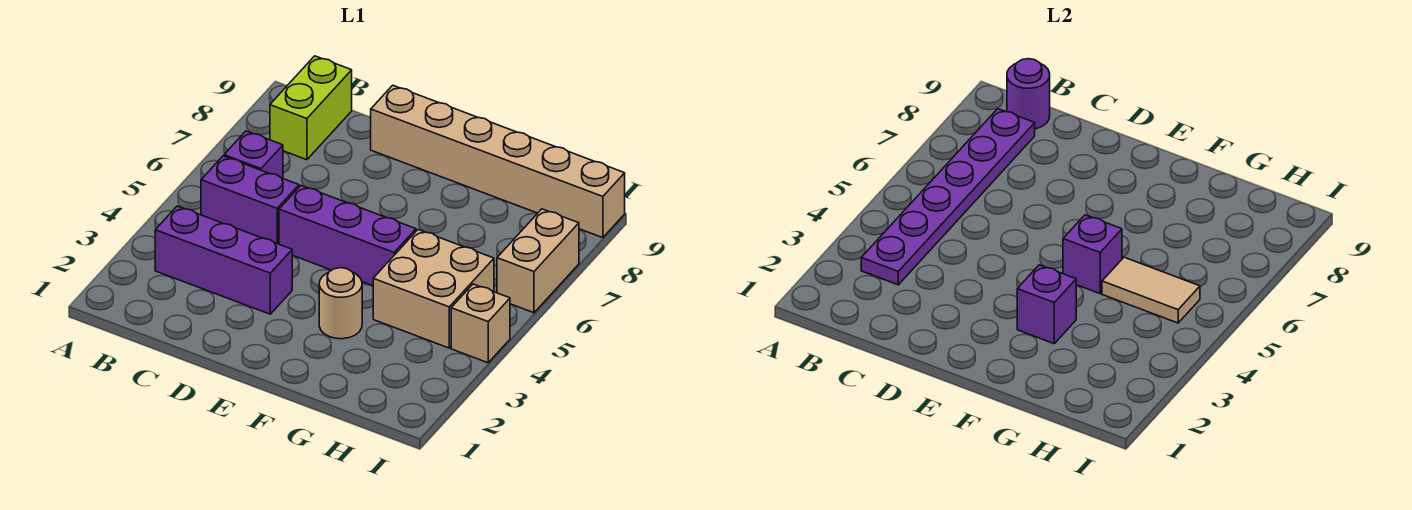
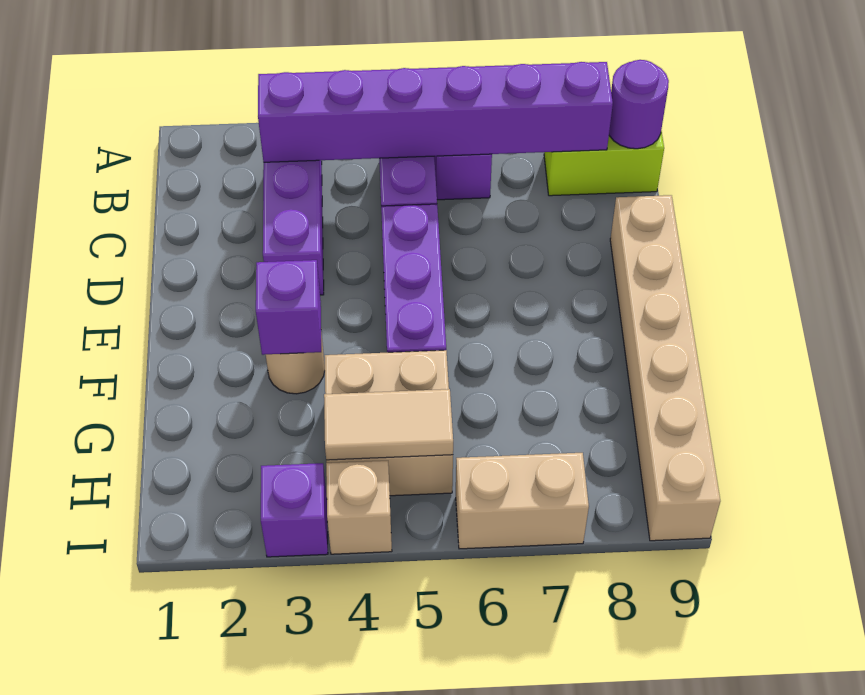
purple 1x6 plate [861,109,1035,285] -> purple 1x6 brick [258,62,613,162]
purple 1x1 brick [1063,215,1122,294] -> purple 1x1 brick moved to [261,463,328,557]
tan 1x2 tile [1102,257,1200,323] -> tan 1x2 tile turned to [324,389,453,460]

